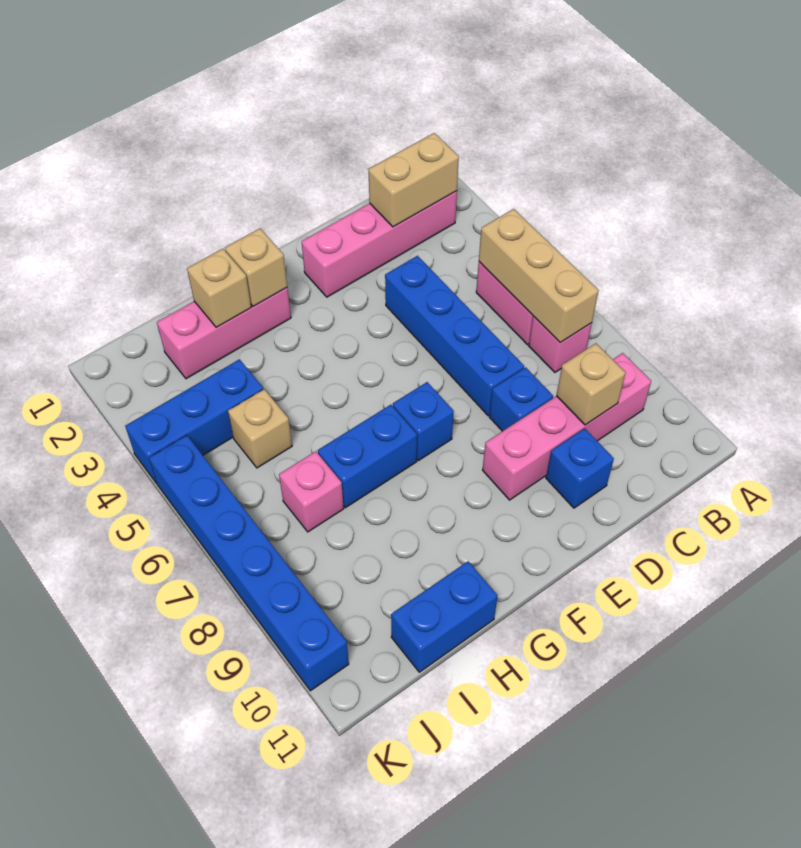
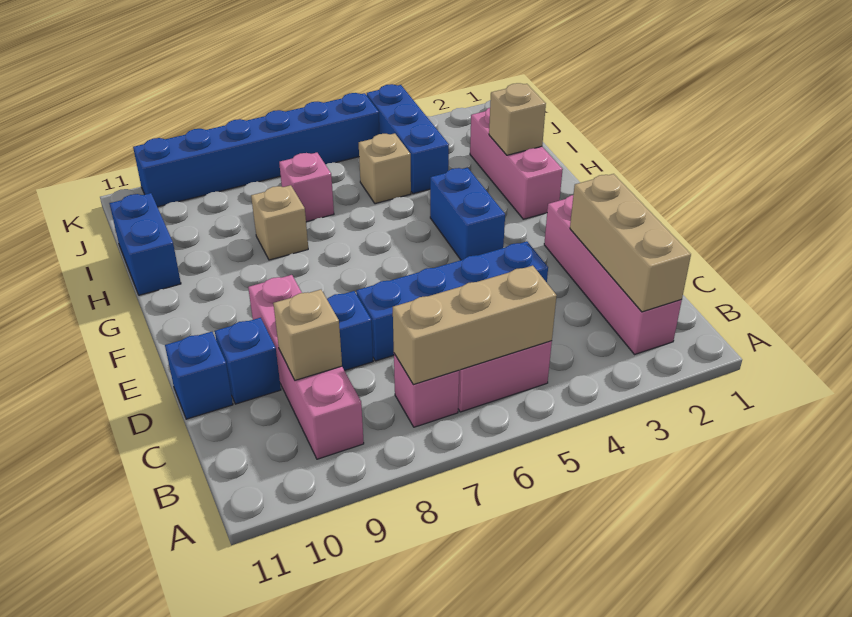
tan 1x2 brick [368,133,459,227] -> tan 1x3 brick [570,174,691,312]
blue 1x1 brick [393,382,454,461] -> blue 1x1 brick moved to [165,332,233,419]
tan 1x1 brick [225,228,287,306] -> tan 1x1 brick moved to [251,185,308,260]
blue 1x2 brick [318,405,417,508] -> blue 1x2 brick moved to [430,167,505,260]

